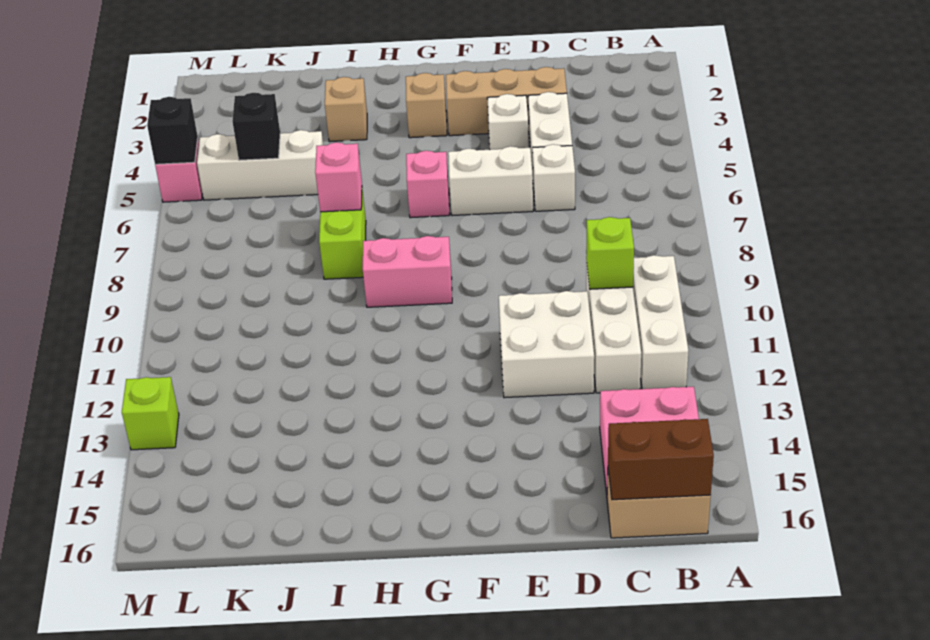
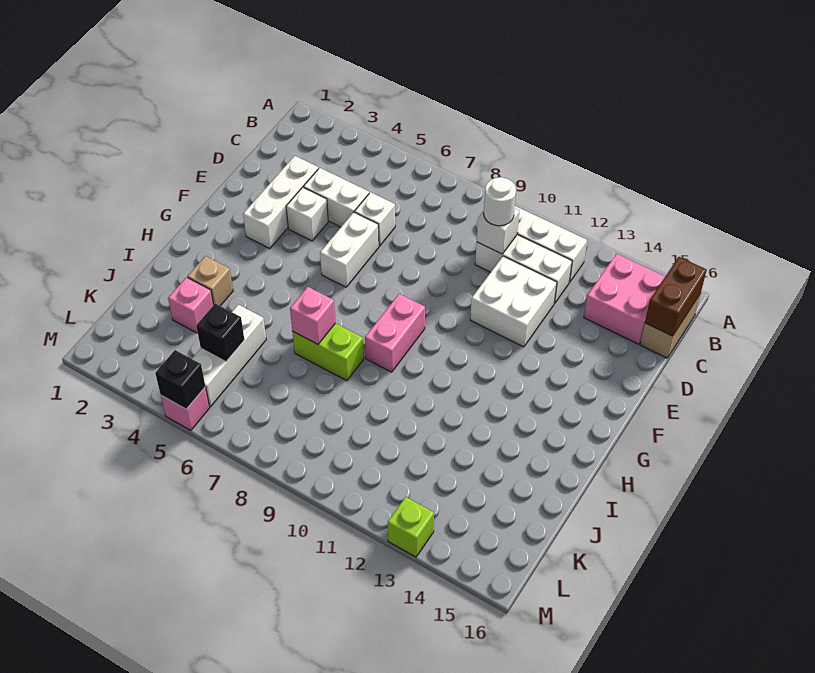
lime 1x1 brick [586,217,634,289] -> white 1x1 brick [477,208,519,254]
none -> white 1x1 round brick [484,177,516,226]
tan 1x3 brick [446,67,567,136] -> white 1x3 brick [243,156,319,248]
tan 1x1 brick [406,73,447,138] -> none
pink 1x1 brick [406,151,450,218] -> pink 1x1 brick moved to [168,277,213,333]

